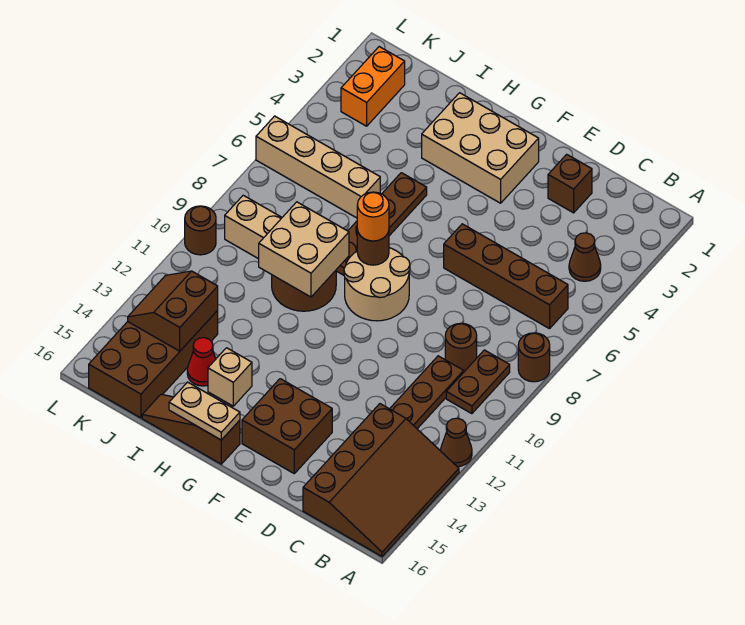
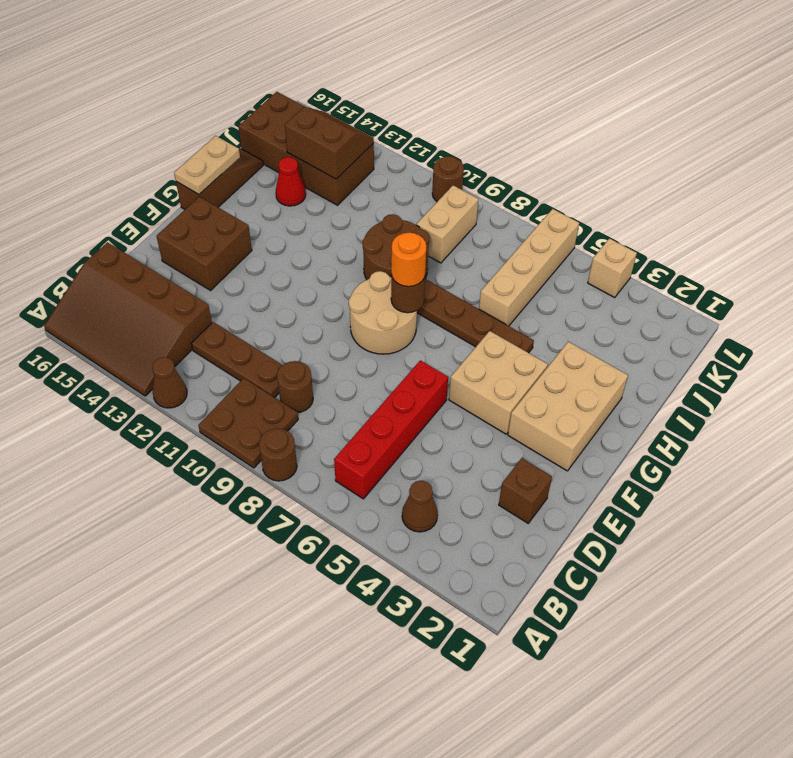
brown 1x4 brick [444,224,568,329] -> red 1x4 brick [334,360,448,499]
brown 1x2 plate [446,350,510,414] -> brown 2x2 plate [198,378,298,468]
tan 2x2 brick [259,202,349,297] -> tan 2x2 brick moved to [449,331,548,434]
tan 1x1 brick [208,348,252,406] -> tan 1x1 brick moved to [588,239,637,298]
orange 1x2 brick [341,47,405,126] -> none

